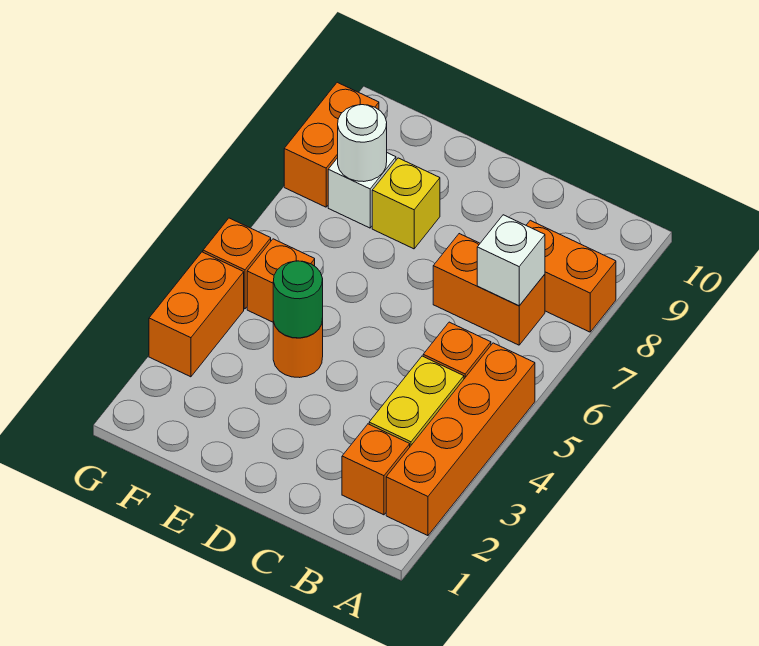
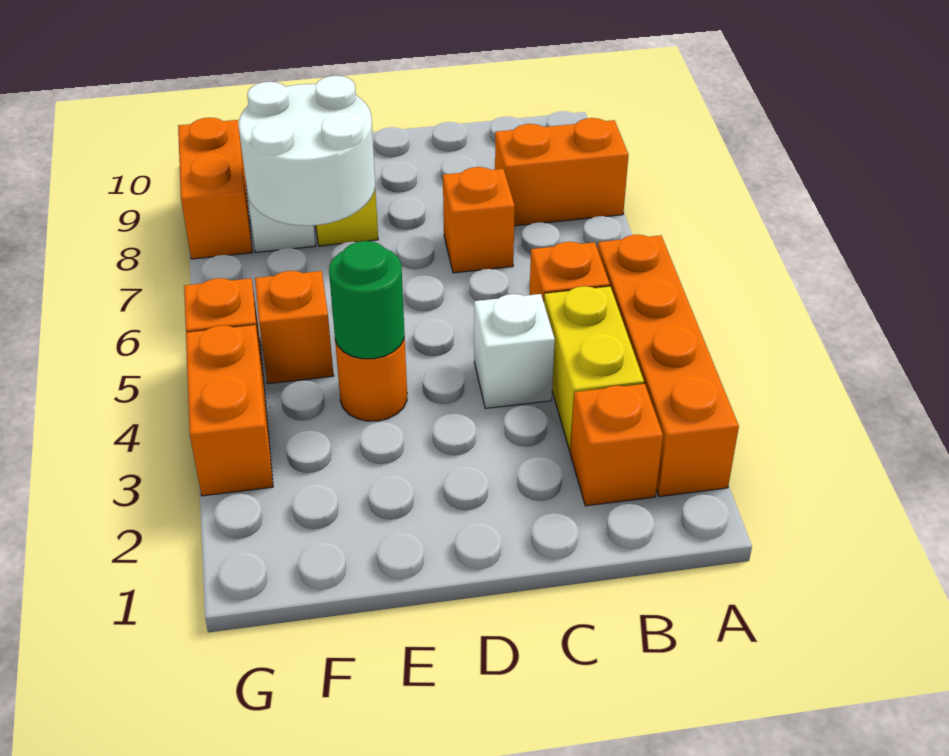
orange 1x2 brick [433,234,545,345] -> orange 1x1 brick [443,167,515,273]
white 1x1 brick [477,215,545,306] -> white 1x1 brick moved to [474,294,555,408]
white 1x1 round brick [338,105,387,182] -> white 2x2 round brick [239,76,375,226]

